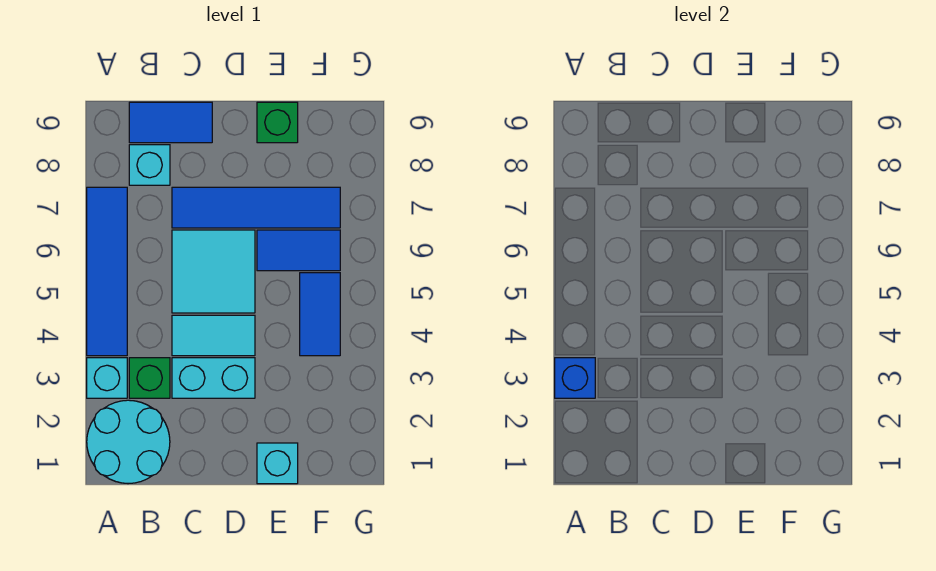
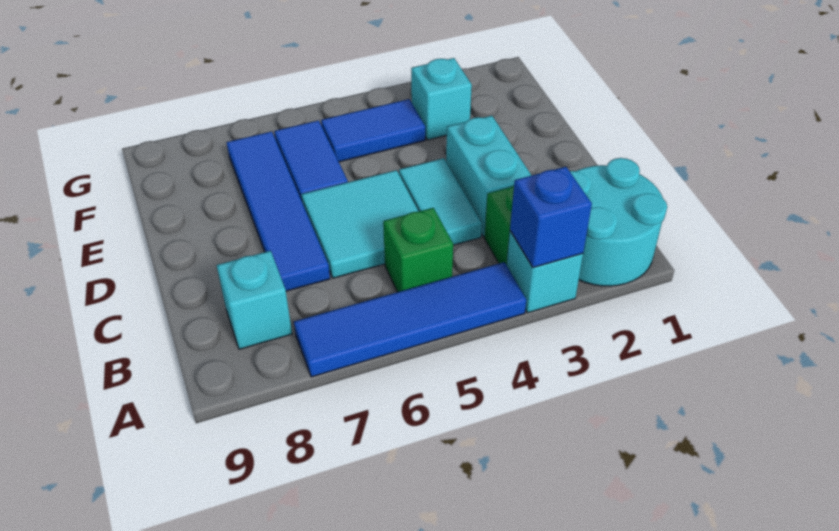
blue 1x2 tile [129,102,212,143] -> none
cyan 1x1 brick [257,443,298,484] -> cyan 1x1 brick moved to [411,58,472,140]
green 1x1 brick [257,102,298,143] -> green 1x1 brick moved to [383,208,453,292]

